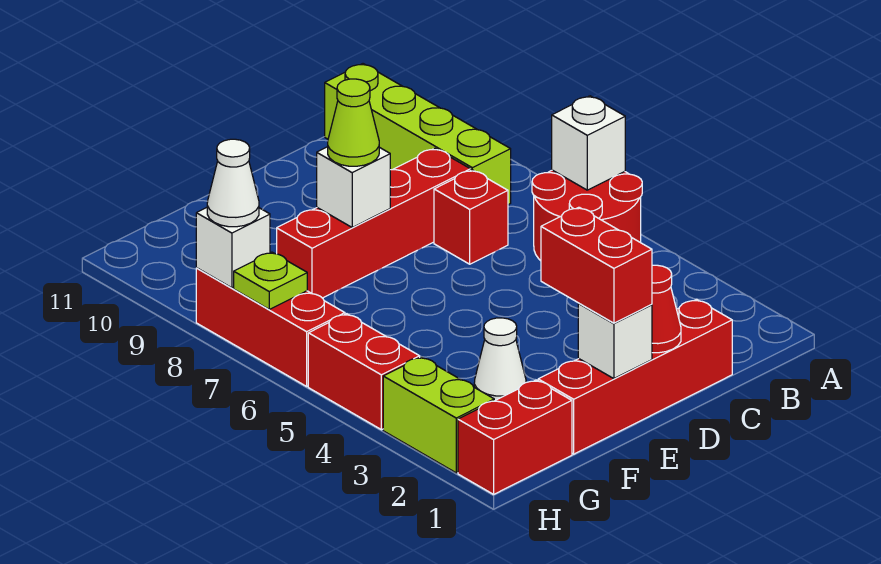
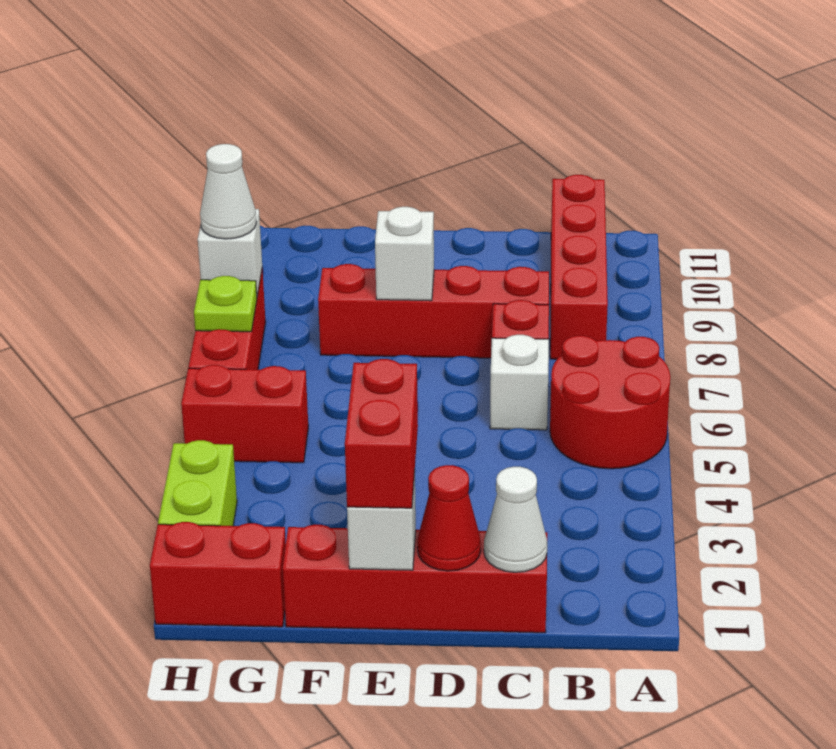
white 1x1 brick [552,96,625,190] -> white 1x1 brick moved to [490,335,549,430]
lime 1x4 brick [325,64,511,205] -> red 1x4 brick [550,175,608,359]
lime 1x1 cone [328,79,379,166] -> none
white 1x1 cone [474,318,526,401] -> white 1x1 cone moved to [484,467,547,572]
red 1x2 brick [308,314,420,430] -> red 1x2 brick turned to [181,365,308,463]

